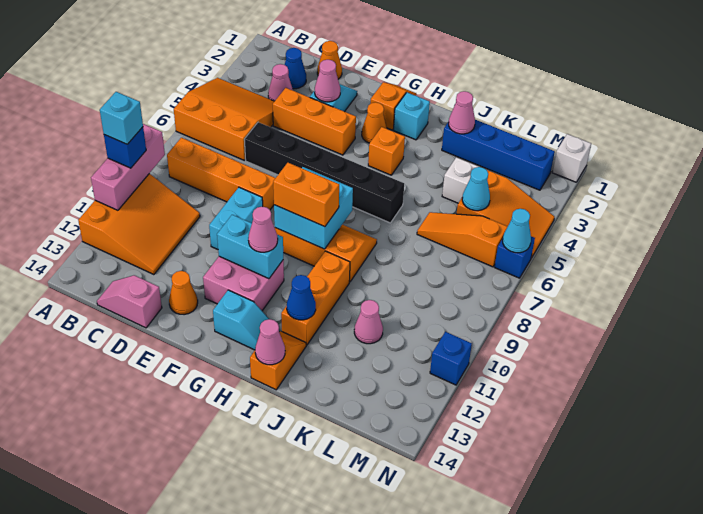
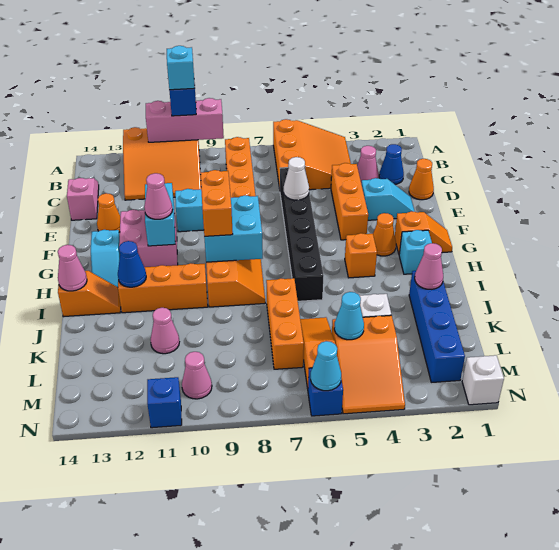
pink 1x1 cone [315,60,340,102] -> pink 1x1 cone moved to [182,352,212,399]
none -> white 1x1 cone [284,157,309,200]
none -> orange 1x3 brick [266,278,304,369]

